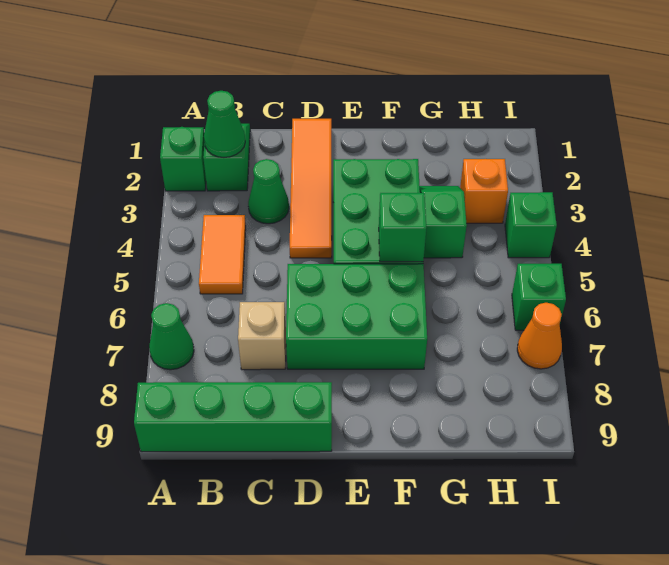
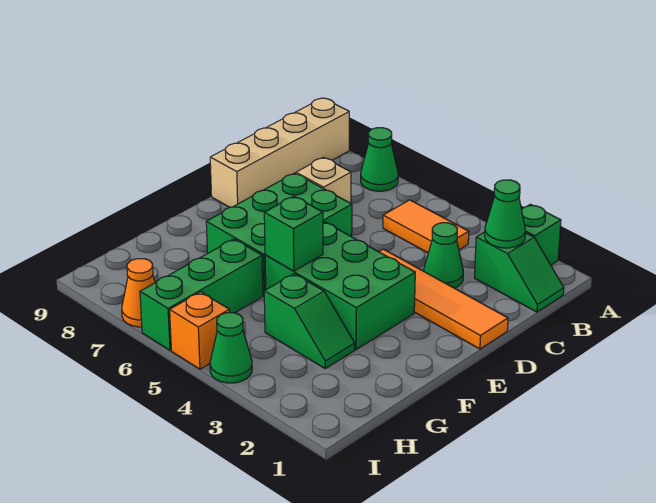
green 1x4 brick [134,382,332,452] -> tan 1x4 brick [210,98,349,207]
orange 1x1 brick [460,159,508,223] -> orange 1x1 brick moved to [170,292,230,369]
green 1x1 brick [505,192,557,258] -> green 1x1 cone [210,313,252,383]
green 1x1 brick [512,264,566,330] -> green 1x3 brick [140,239,263,350]

